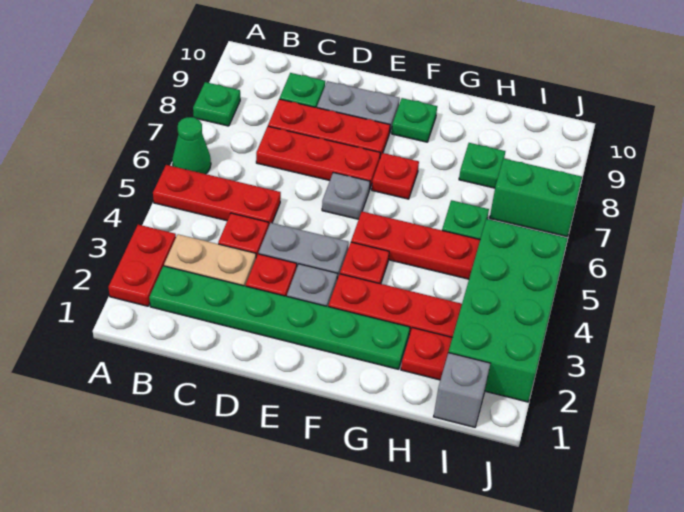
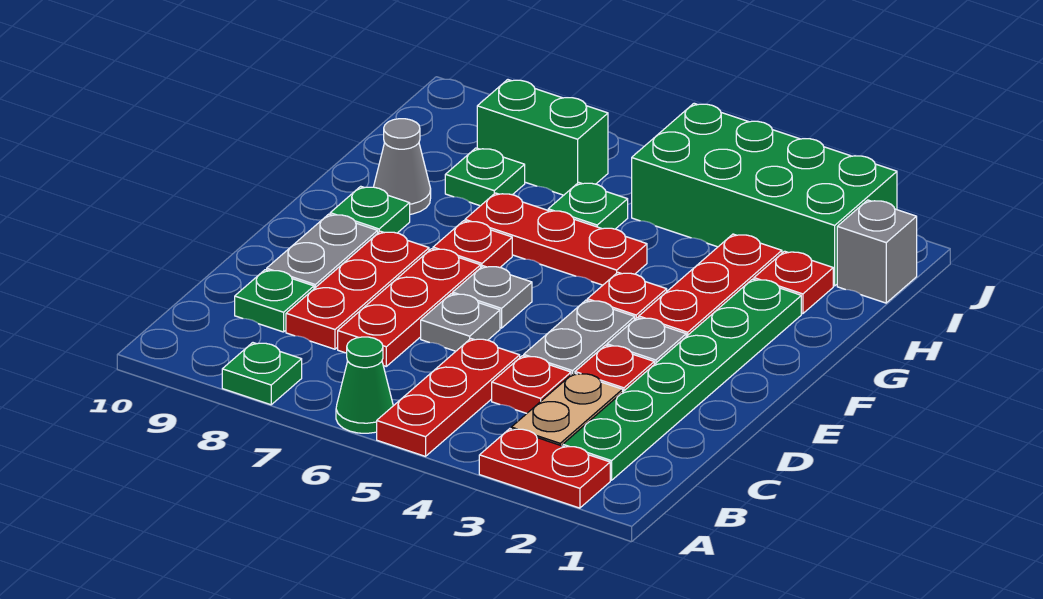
none -> grey 1x1 plate [421,294,500,351]
red 1x3 plate [351,212,480,279] -> red 1x3 plate turned to [465,193,647,285]
none -> grey 1x1 cone [374,119,431,214]
green 1x2 brick [490,159,582,236] -> green 1x2 brick turned to [477,80,608,195]

